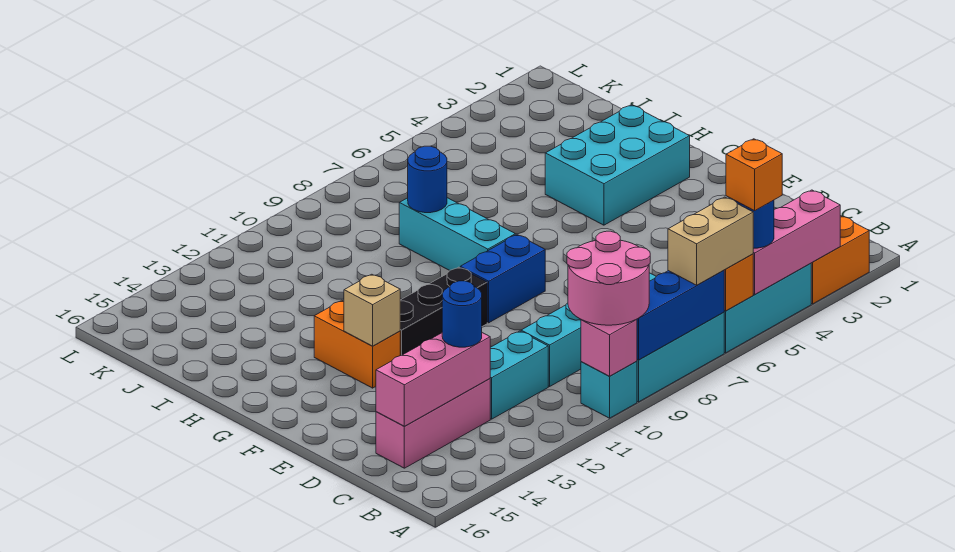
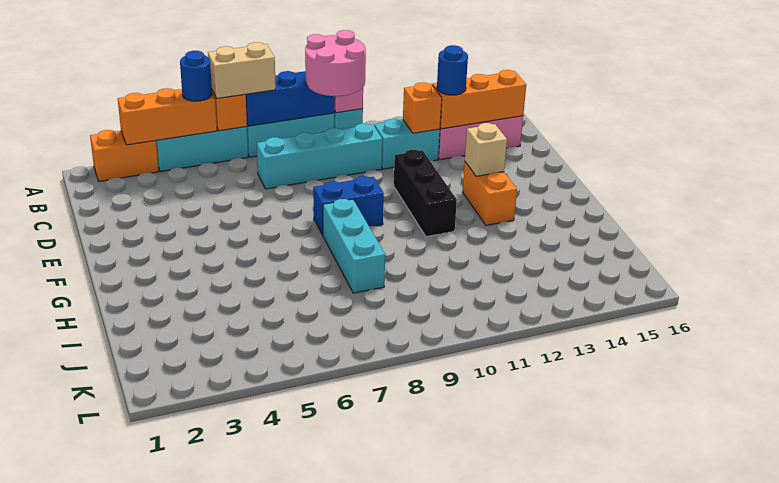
pink 1x3 brick [753,190,840,295] -> orange 1x3 brick [118,88,217,145]
orange 1x1 brick [726,139,782,211] -> orange 1x1 brick moved to [403,82,442,133]
pink 1x3 brick [376,333,490,426] -> orange 1x3 brick [433,70,526,129]
black 1x3 brick [400,267,487,356] -> black 1x3 brick turned to [394,150,457,237]
cyan 2x3 brick [545,105,690,225] -> none
blue 1x1 round brick [408,146,447,213] -> none

